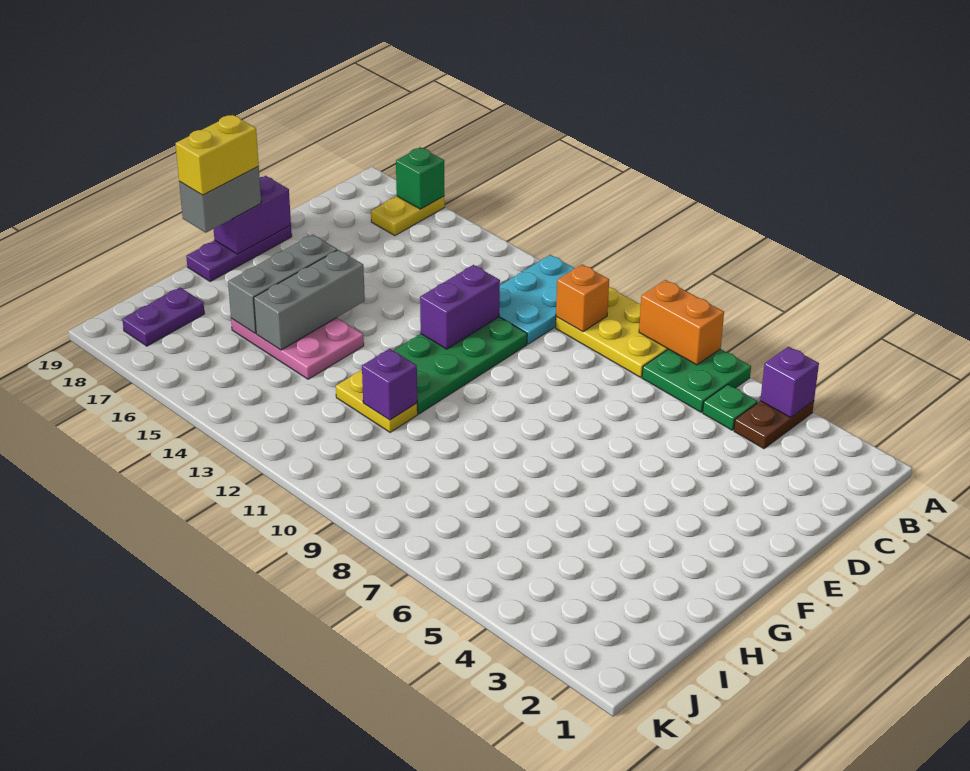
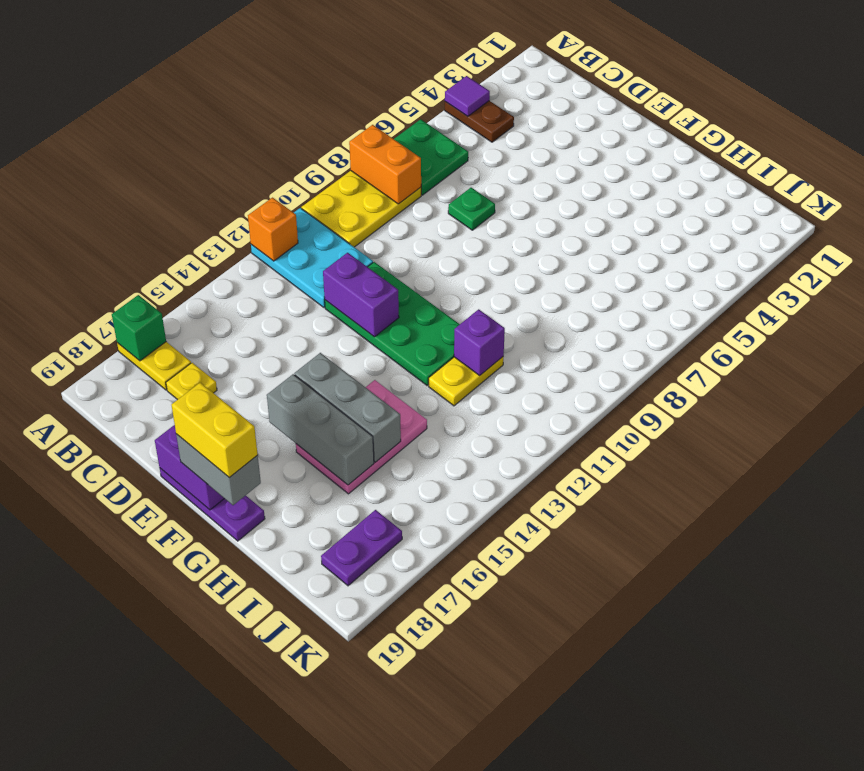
purple 1x1 brick [760,347,819,418] -> purple 1x1 tile [445,76,490,116]
orange 1x2 brick [639,280,724,365] -> orange 1x2 brick turned to [349,125,421,204]
green 1x1 plate [703,385,758,430] -> green 1x1 plate moved to [448,188,495,230]
orange 1x1 brick [556,265,609,332] -> orange 1x1 brick moved to [248,198,298,261]
none -> yellow 1x1 plate [166,363,217,400]
purple 1x2 plate [122,287,205,346] -> purple 1x2 plate turned to [321,510,402,586]

